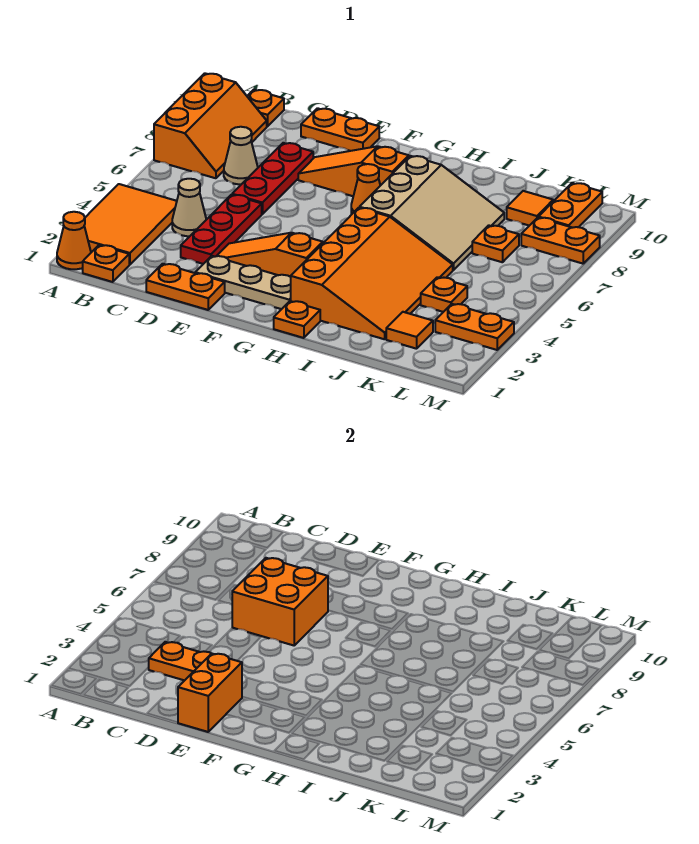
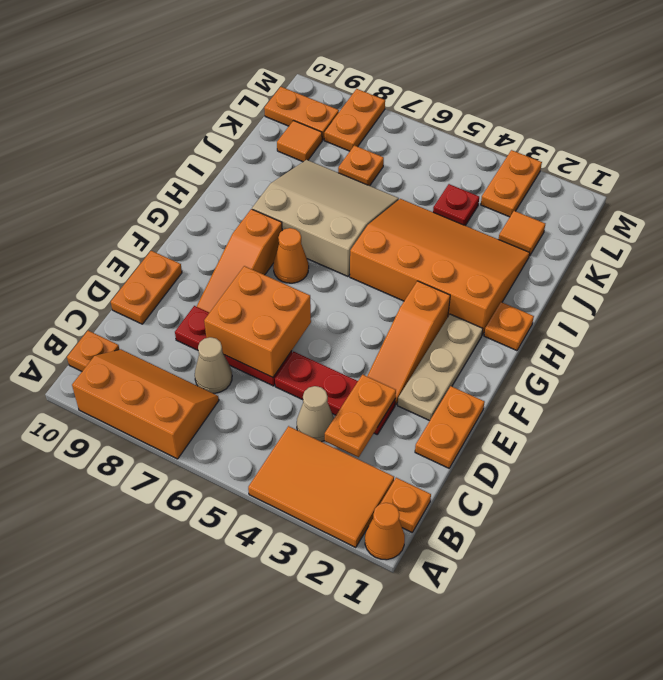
orange 1x2 brick [178,654,242,732] -> none
orange 1x1 plate [421,277,467,312] -> red 1x1 plate [433,184,479,226]

